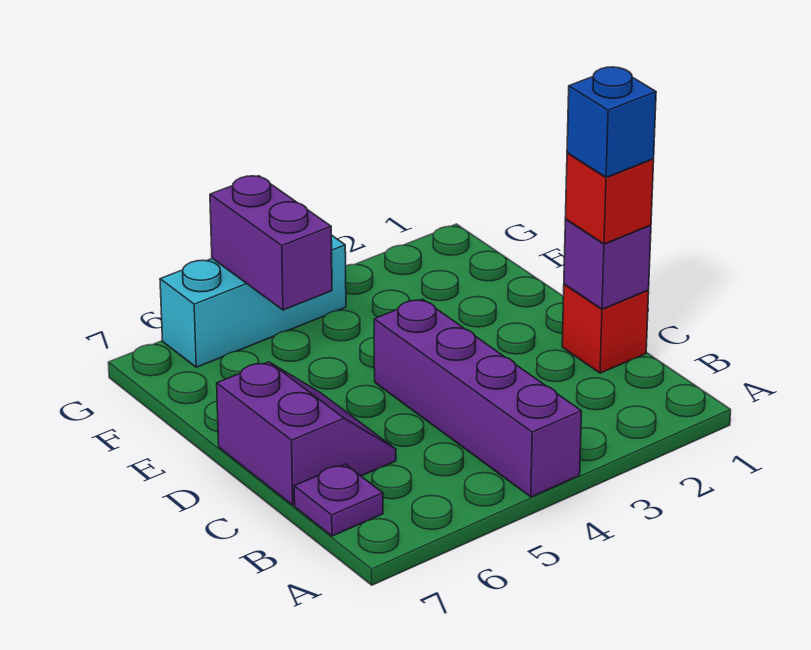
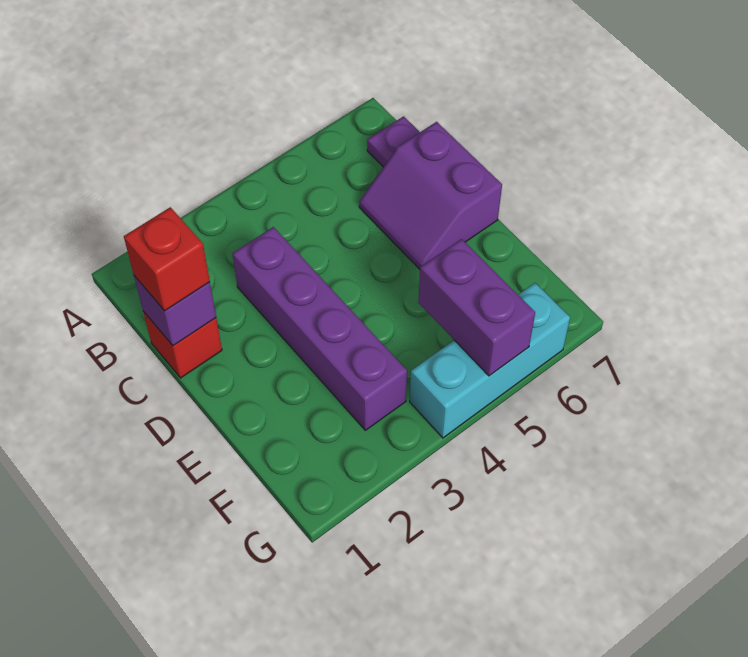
purple 1x4 brick [374,299,582,497] -> purple 1x4 brick moved to [232,227,407,430]
blue 1x1 brick [567,67,656,177] -> none

